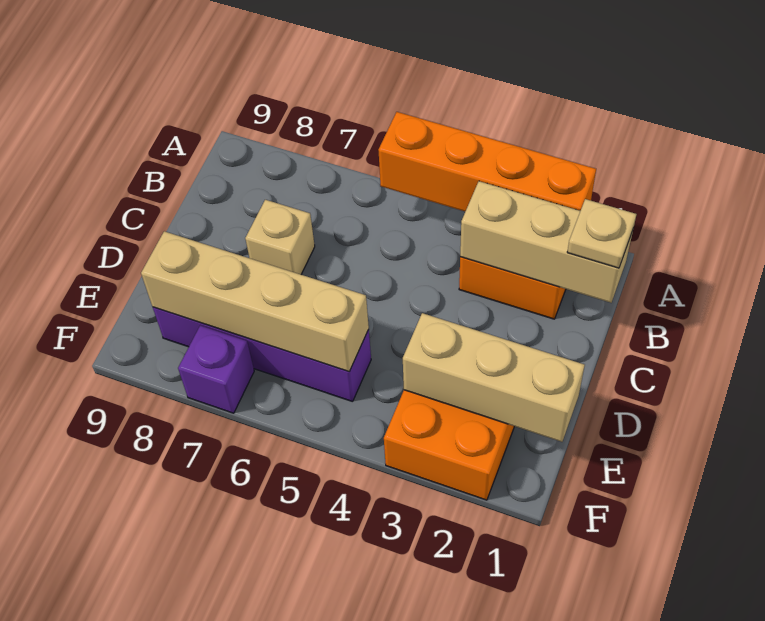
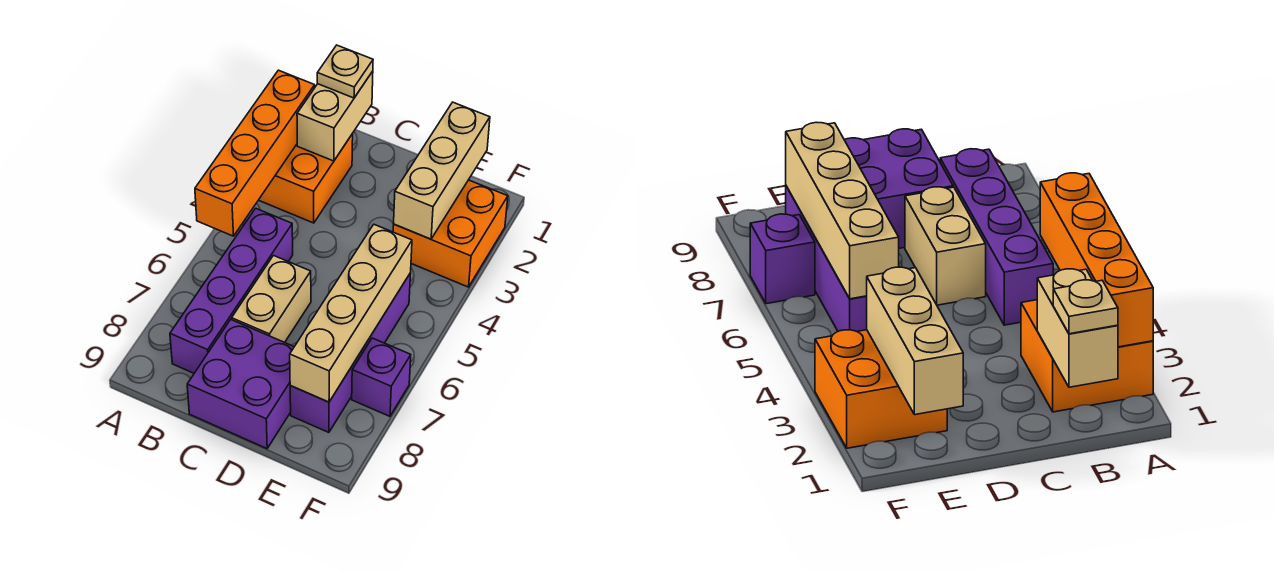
tan 1x3 brick [460,181,633,303] -> tan 1x2 brick [297,71,373,161]
none -> purple 1x4 brick [170,208,293,373]
tan 1x1 brick [245,200,315,274] -> tan 1x2 brick [232,256,311,342]
none -> purple 2x2 brick [187,320,294,449]

